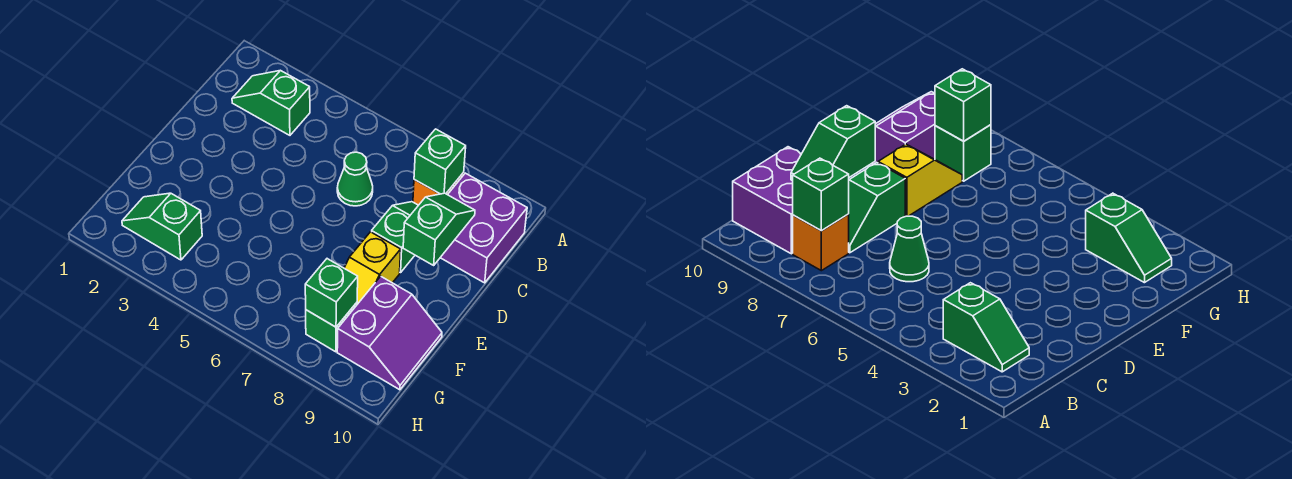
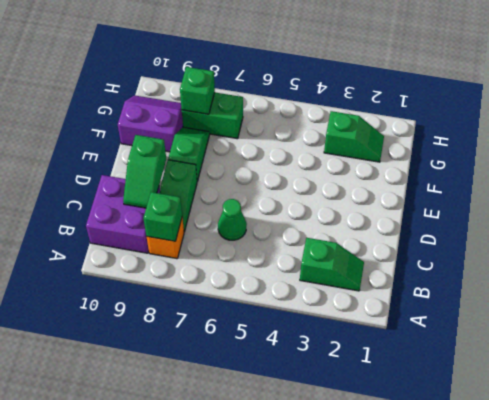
yellow 1x2 slope [344,232,401,304] -> green 1x2 slope [168,127,210,182]
purple 2x2 slope [337,276,442,390] -> purple 2x2 slope turned to [118,95,183,152]
green 1x1 brick [306,303,357,352] -> green 1x2 brick [182,93,243,139]

